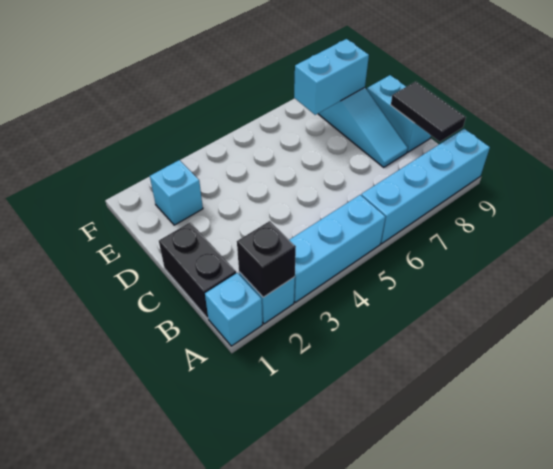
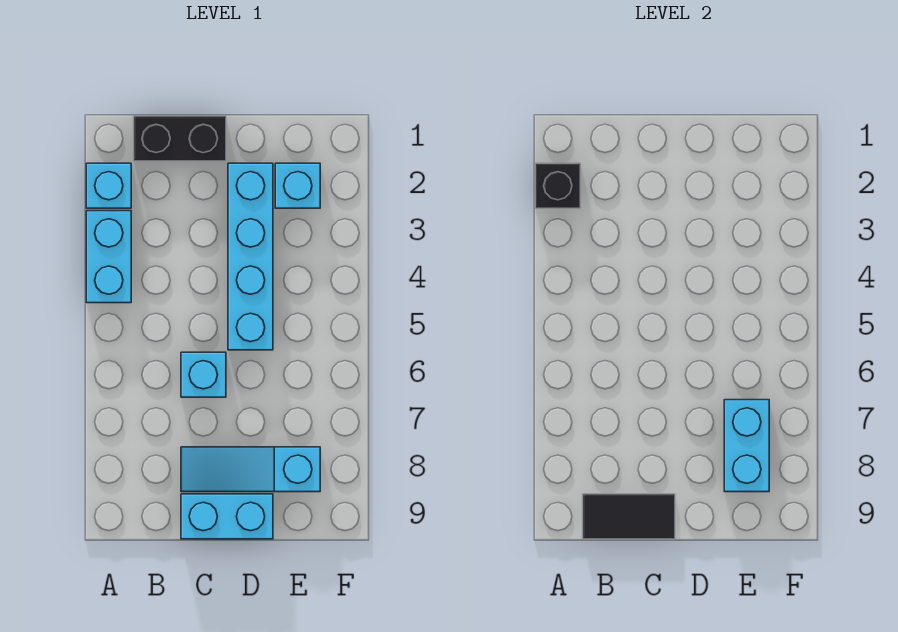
cyan 1x1 brick [205,273,262,346] -> cyan 1x1 brick moved to [181,352,226,397]
cyan 1x3 brick [290,195,385,302] -> cyan 1x2 brick [86,211,131,303]
cyan 1x4 brick [361,129,490,244] -> cyan 1x4 brick moved to [228,163,273,350]

